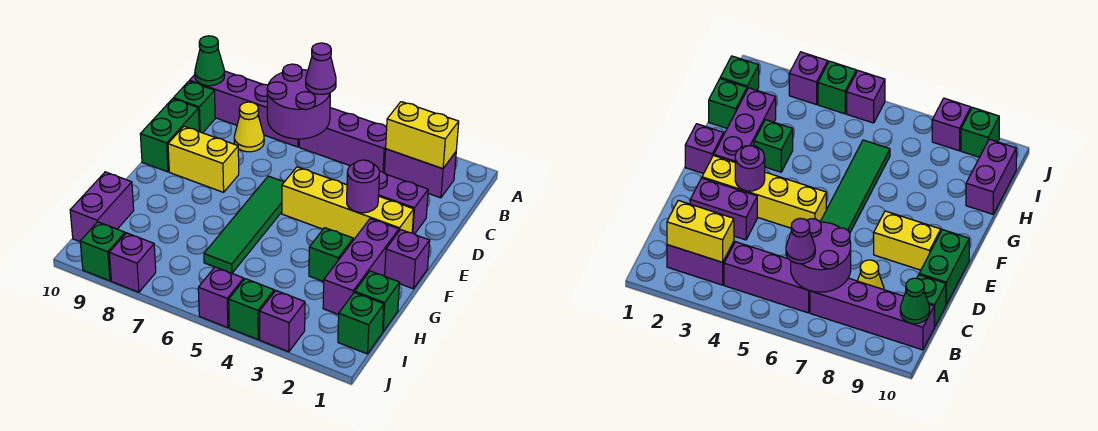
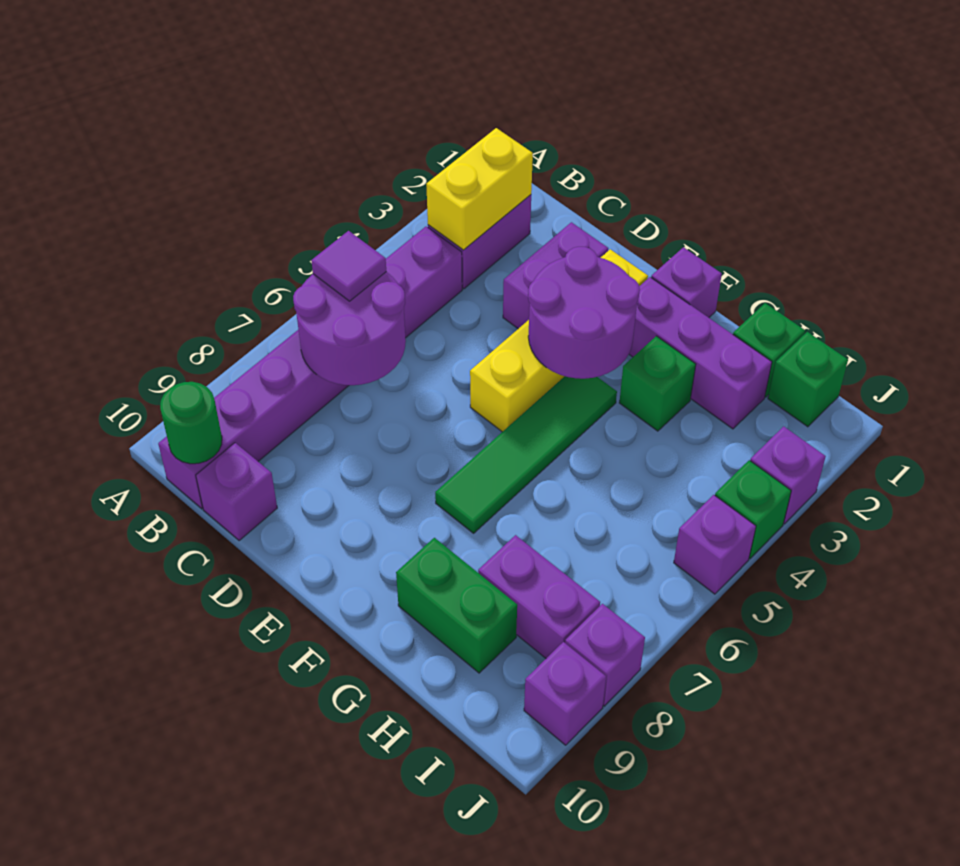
purple 1x1 cone [306,43,336,94] -> purple 1x1 tile [311,231,386,301]
green 1x1 cone [195,36,225,86] -> green 1x1 round brick [160,382,222,464]
yellow 1x1 cone [234,102,264,152] -> none
green 1x1 brick [173,81,215,133] -> purple 1x1 brick [196,443,277,541]
green 1x2 brick [140,99,199,172] -> green 1x2 brick moved to [396,538,517,673]
purple 1x1 round brick [347,160,379,213] -> purple 2x2 round brick [528,247,640,379]
green 1x4 tile [204,176,284,273] -> green 1x4 tile turned to [435,376,617,533]
yellow 1x2 brick [168,126,239,192] -> none
purple 1x2 brick [70,172,134,242] -> purple 1x2 brick moved to [478,535,600,658]
green 1x1 brick [80,222,125,281] -> purple 1x1 brick [524,642,606,745]

